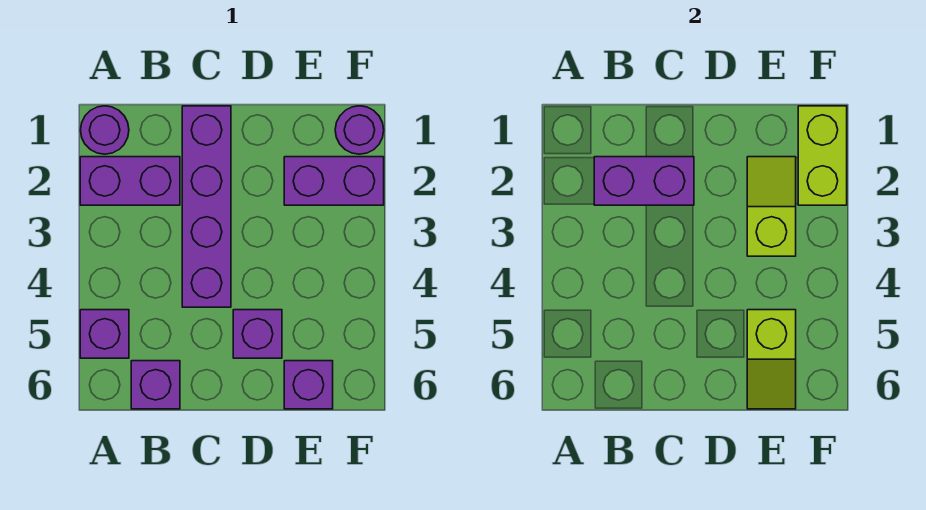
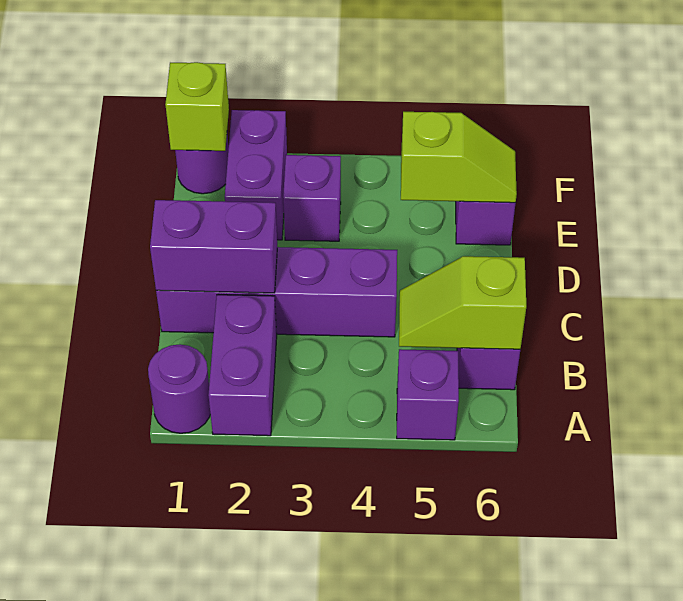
purple 1x2 brick [594,157,694,205] -> purple 1x2 brick turned to [150,200,277,293]
purple 1x1 brick [233,310,282,358] -> purple 1x1 brick moved to [283,155,341,241]
lime 1x2 slope [747,157,796,256] -> lime 1x2 slope moved to [399,256,526,349]
lime 1x2 brick [798,106,847,205] -> lime 1x1 brick [165,62,229,151]

